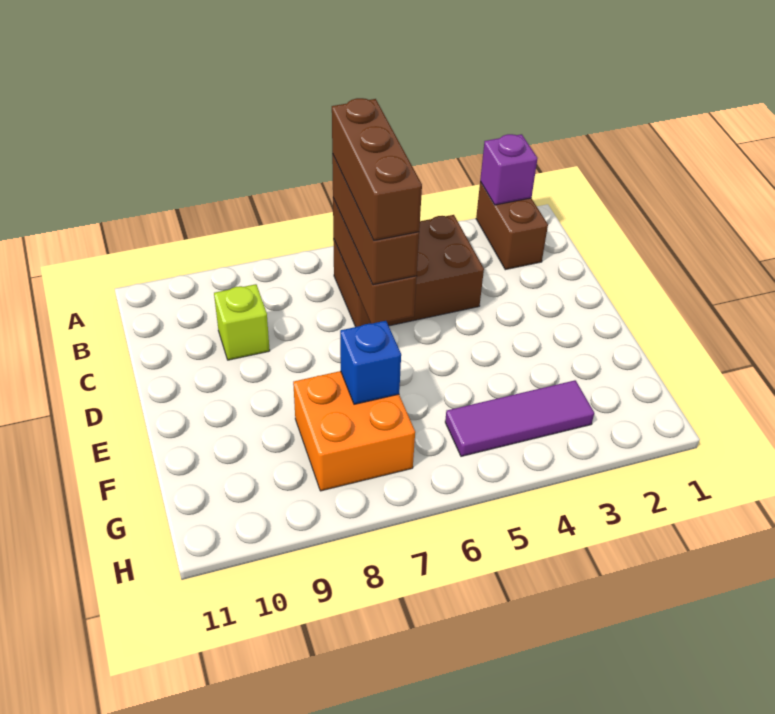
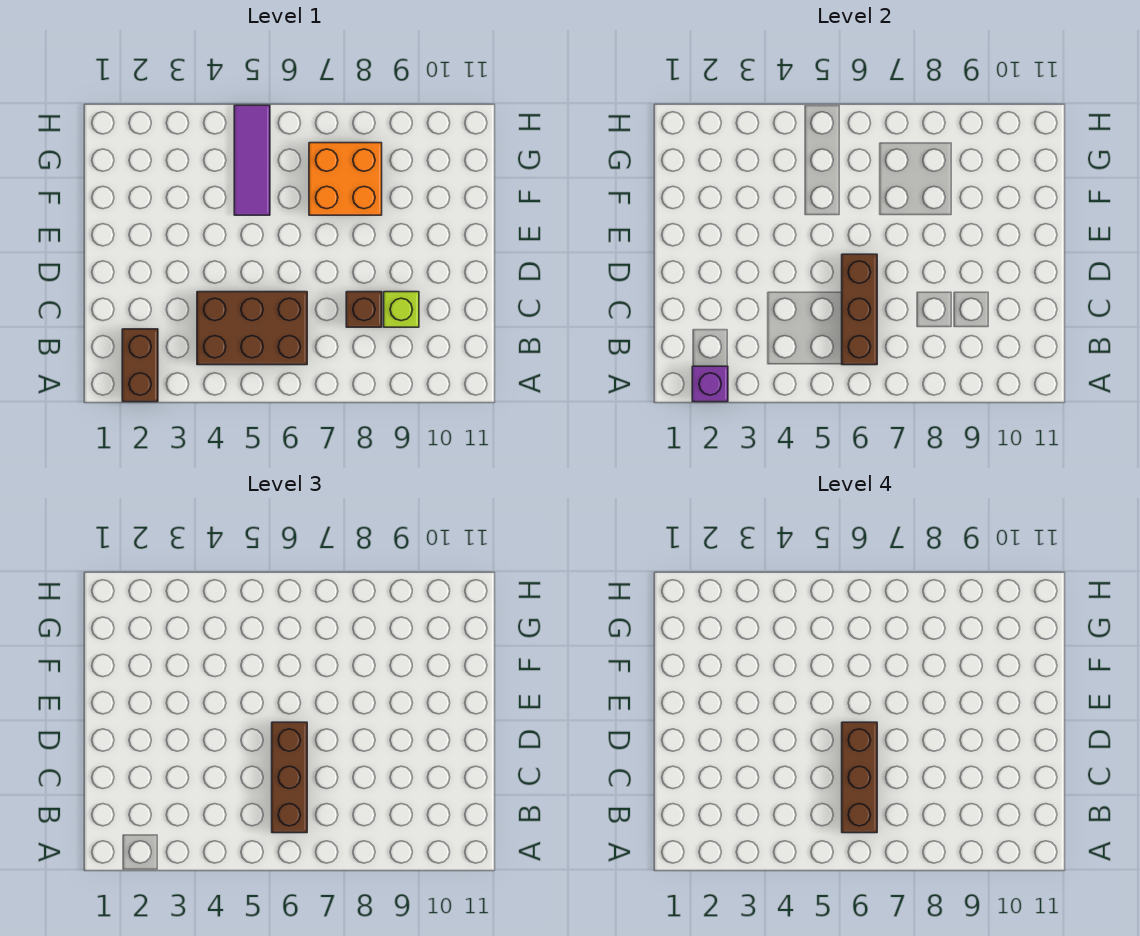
none -> brown 1x1 brick [346,292,382,327]
blue 1x1 brick [340,321,401,404] -> none
purple 1x3 tile [445,380,594,456] -> purple 1x3 tile turned to [234,105,270,215]

